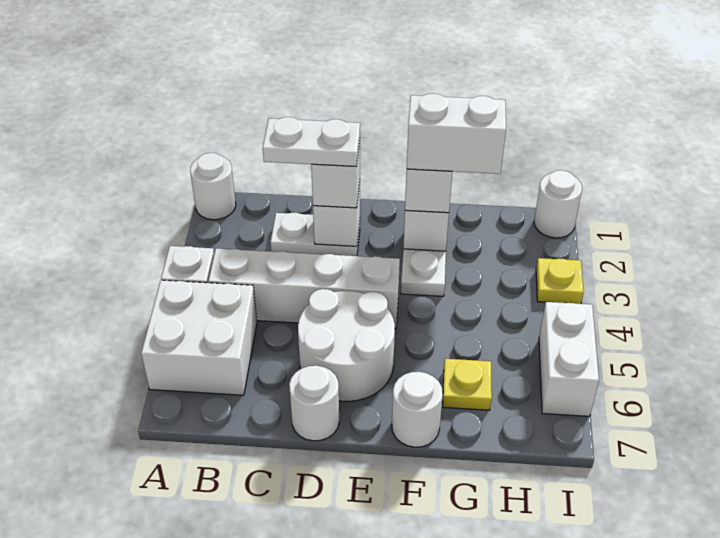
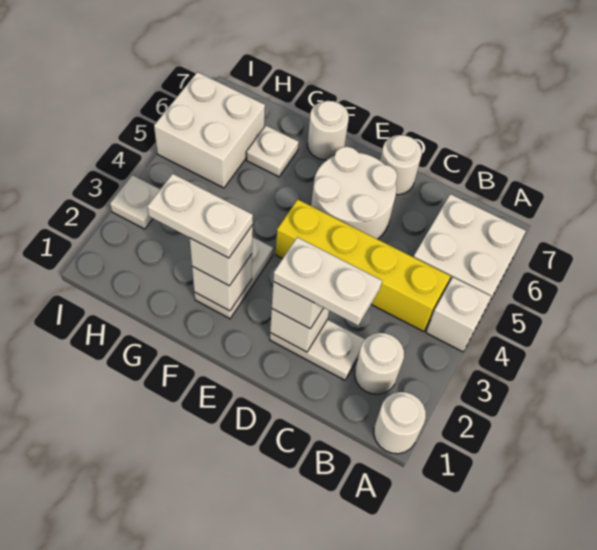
white 1x4 brick [208,248,400,329] -> yellow 1x4 brick [276,200,451,332]
white 1x2 brick [407,94,506,174] -> white 1x2 plate [147,174,253,258]
yellow 1x1 plate [443,359,492,410] -> white 1x1 plate [246,126,299,177]
white 1x1 round brick [534,170,582,238] -> white 1x1 round brick moved to [355,333,404,394]
yellow 1x1 plate [536,258,584,304] -> white 1x1 plate [110,175,160,229]
white 1x2 brick [539,302,599,416] -> white 2x2 brick [154,72,265,188]

